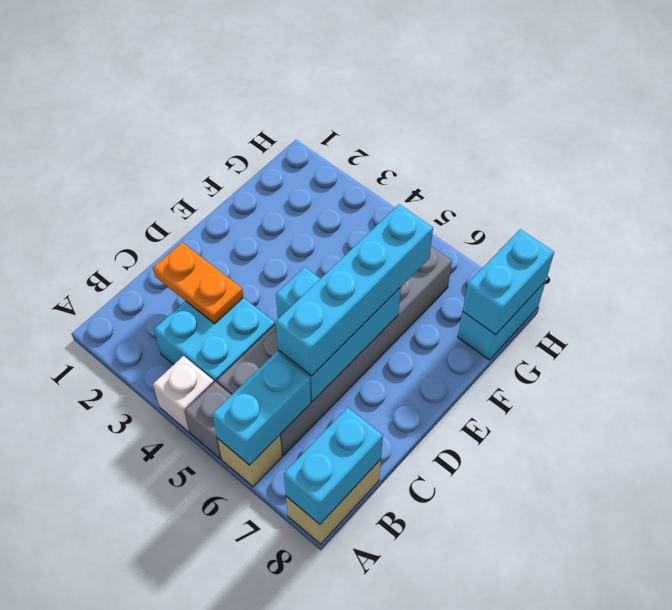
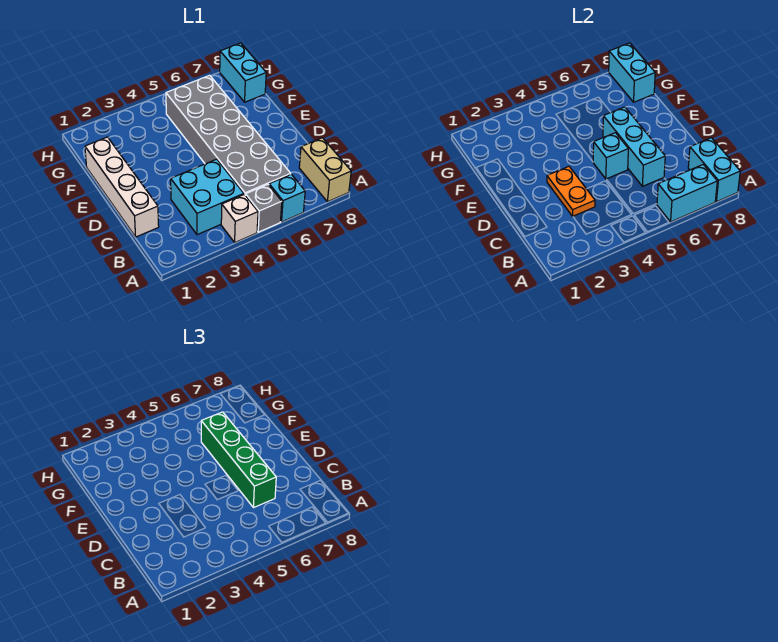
tan 1x1 brick [218,435,282,487] -> cyan 1x1 brick [269,174,305,222]
cyan 1x2 brick [212,352,311,465] -> cyan 1x2 brick turned to [657,165,717,222]
none -> white 1x4 brick [85,137,159,237]
orange 1x2 plate [153,242,243,324] -> orange 1x2 plate turned to [547,167,595,216]
cyan 1x4 brick [276,204,433,376] -> green 1x4 brick [201,412,276,508]

